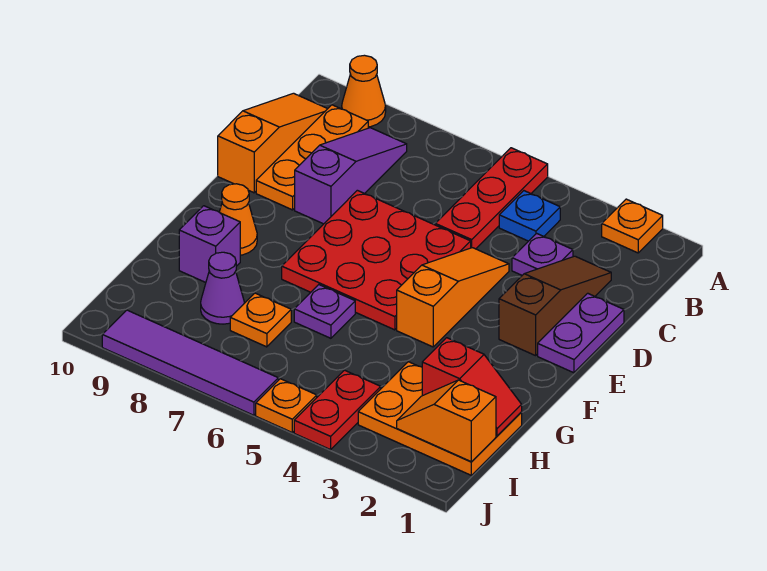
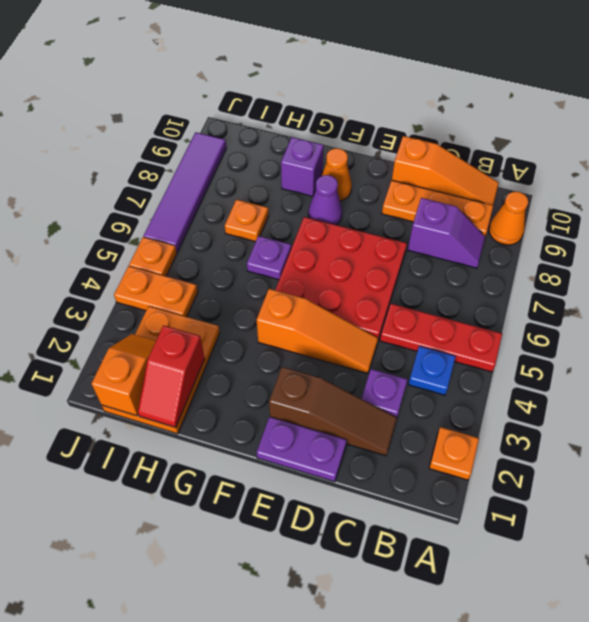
purple 1x3 slope [295,128,407,224] -> purple 1x2 slope [408,198,485,268]
purple 1x1 cone [201,252,244,324] -> purple 1x1 cone moved to [308,175,342,225]
red 1x2 plate [294,370,381,450] -> orange 1x2 plate [114,266,198,317]

